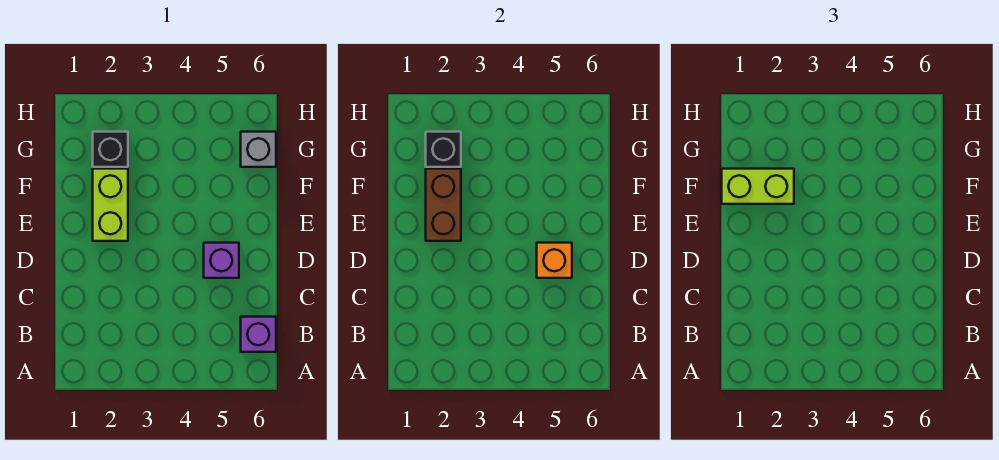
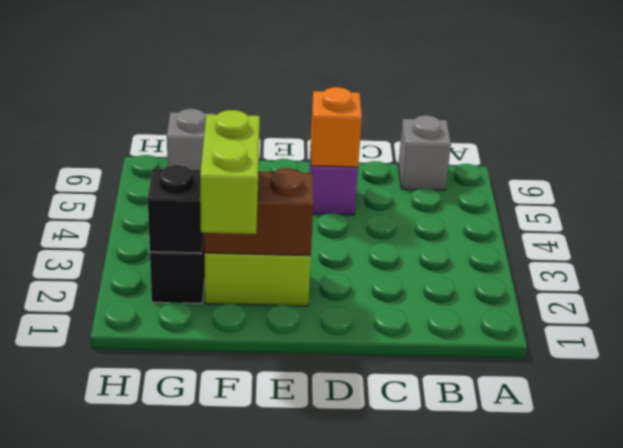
purple 1x1 brick [241,317,276,352] -> grey 1x1 brick [398,115,451,190]

